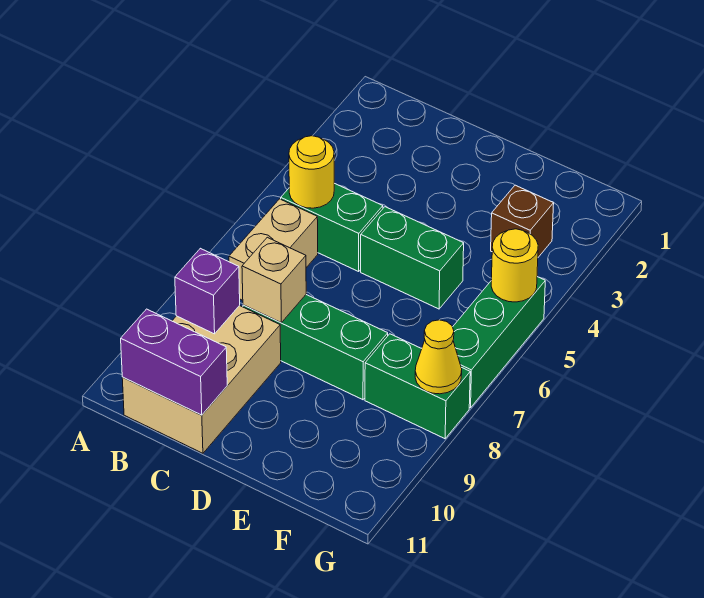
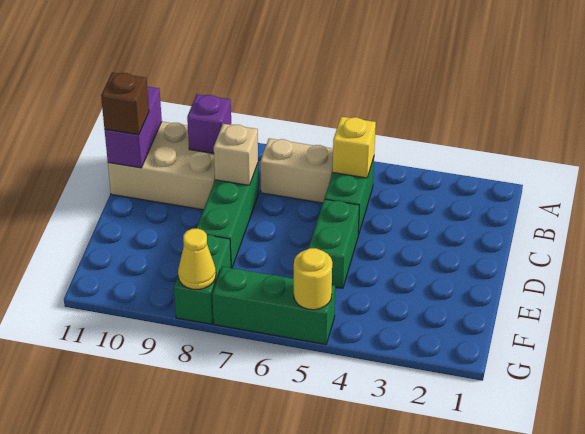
yellow 1x1 round brick [289,136,334,208] -> yellow 1x1 brick [333,117,376,178]
brown 1x1 brick [491,185,554,257] -> brown 1x1 brick moved to [101,72,149,135]

